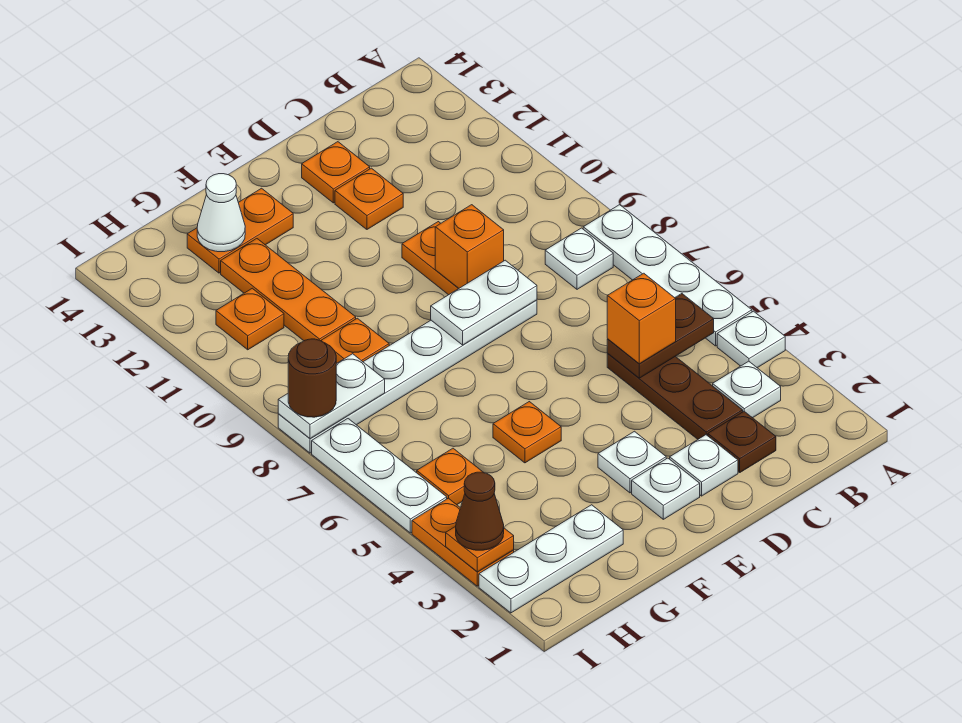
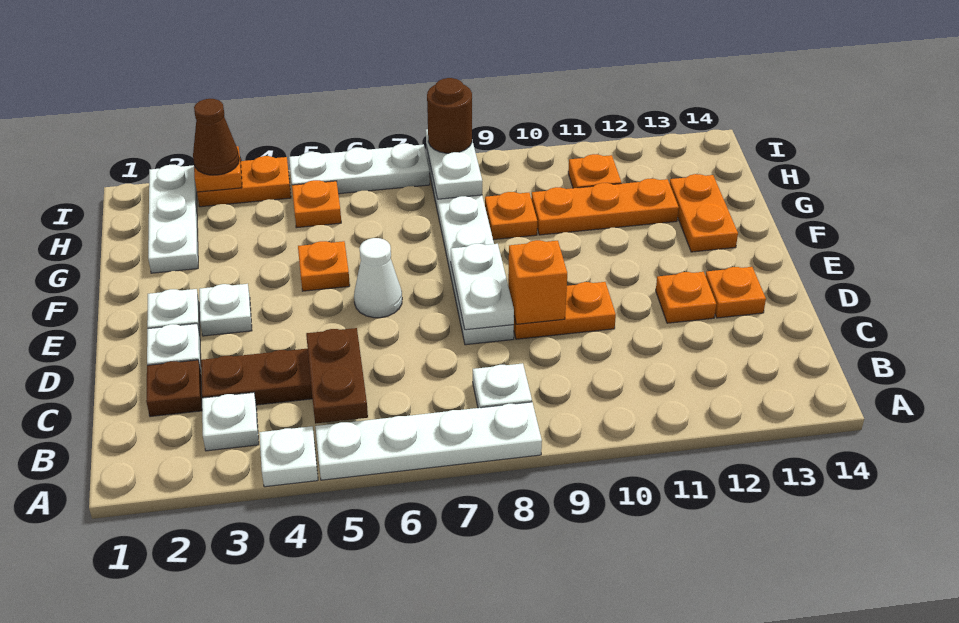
orange 1x1 brick [607,273,676,364] -> none
white 1x1 cone [197,174,245,252] -> white 1x1 cone moved to [354,238,402,318]

